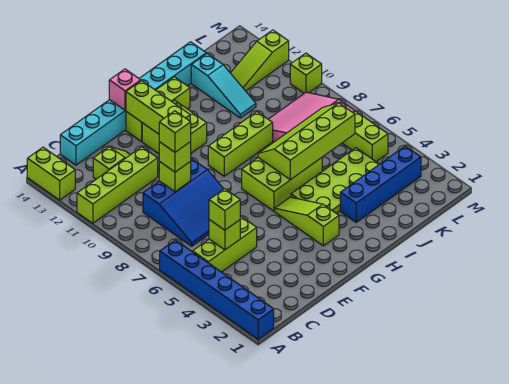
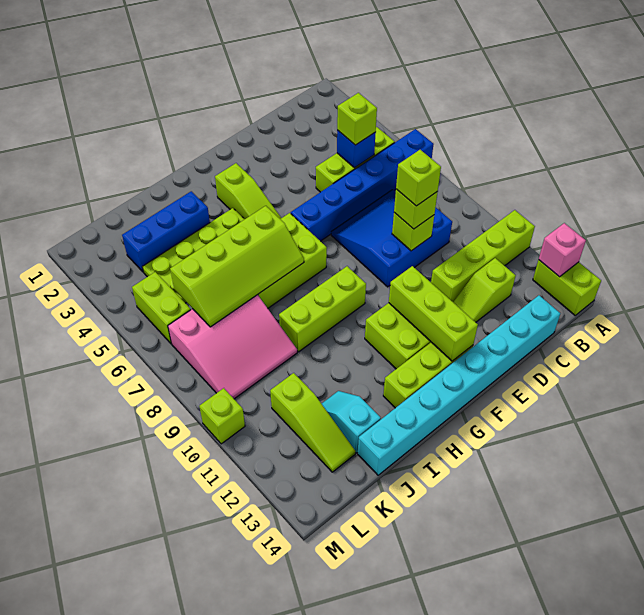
blue 1x6 brick [160,240,274,339] -> blue 1x6 brick turned to [291,129,434,241]
lime 1x1 brick [209,220,240,250] -> blue 1x1 brick [337,130,376,168]
pink 1x1 brick [109,69,141,110] -> pink 1x1 brick moved to [539,223,586,277]
blue 1x4 brick [340,146,421,222] -> blue 1x3 brick [122,191,210,272]
cyan 1x3 slope [191,54,256,118] -> cyan 1x2 slope [322,391,381,453]
lime 1x3 slope [231,30,289,91] -> lime 1x3 slope turned to [270,373,356,472]

